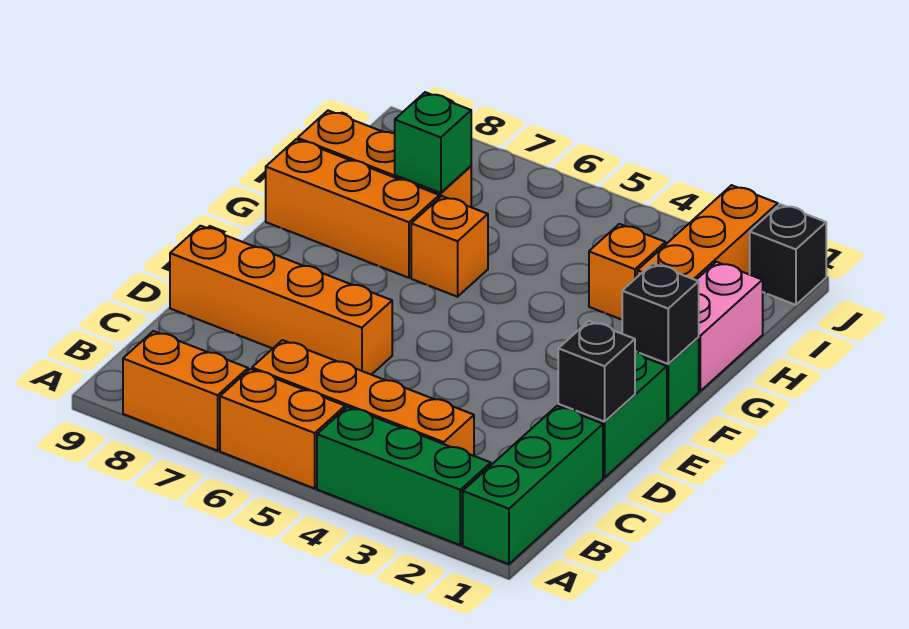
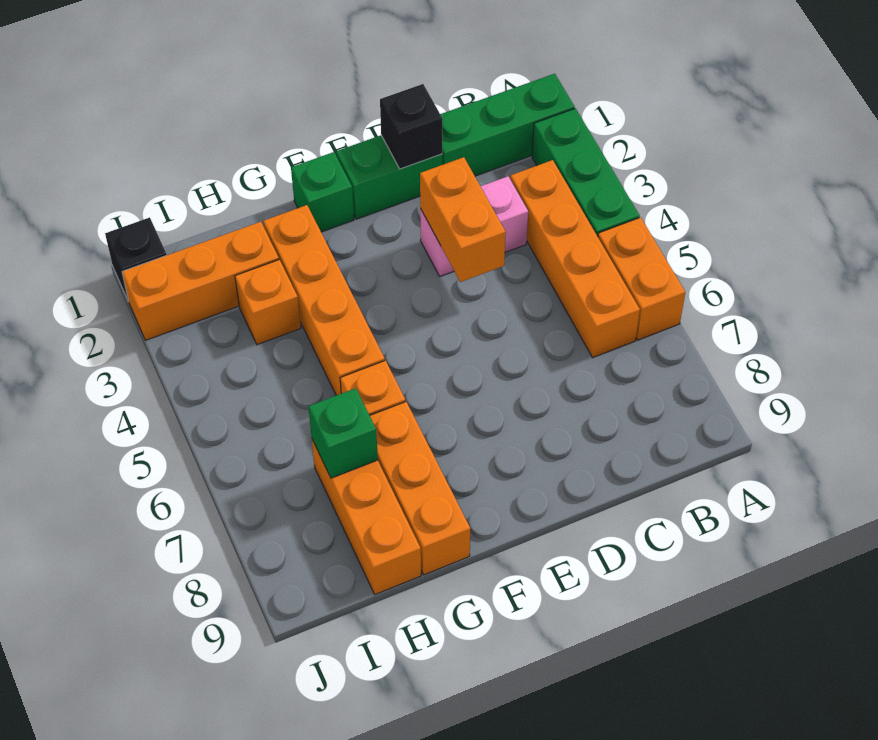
orange 1x2 brick [123,331,248,451] -> orange 1x2 brick moved to [420,157,506,282]
orange 1x4 brick [170,226,392,375] -> orange 1x4 brick moved to [263,205,385,395]
black 1x1 brick [622,263,699,364] -> none
pink 1x2 brick [697,262,763,391] -> pink 1x2 brick moved to [420,176,528,276]

